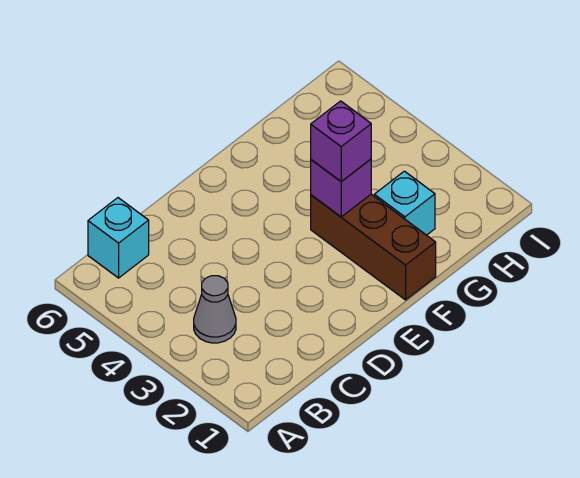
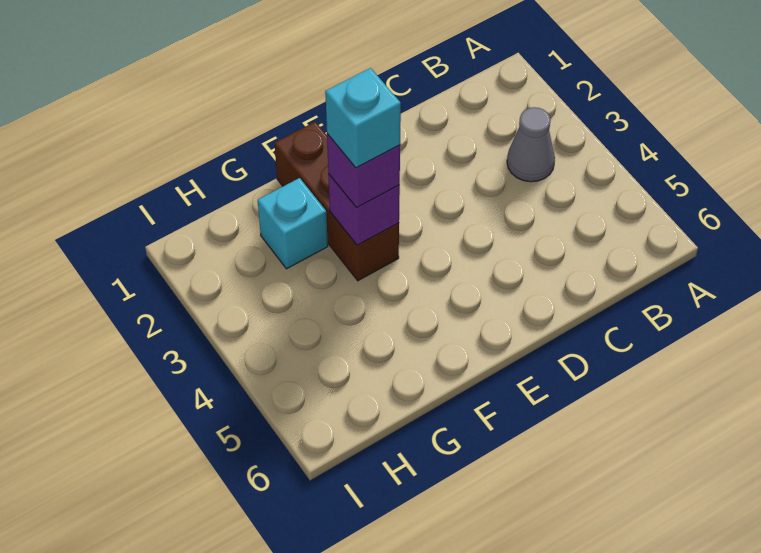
cyan 1x1 brick [88,198,149,278] -> cyan 1x1 brick moved to [325,68,401,168]

